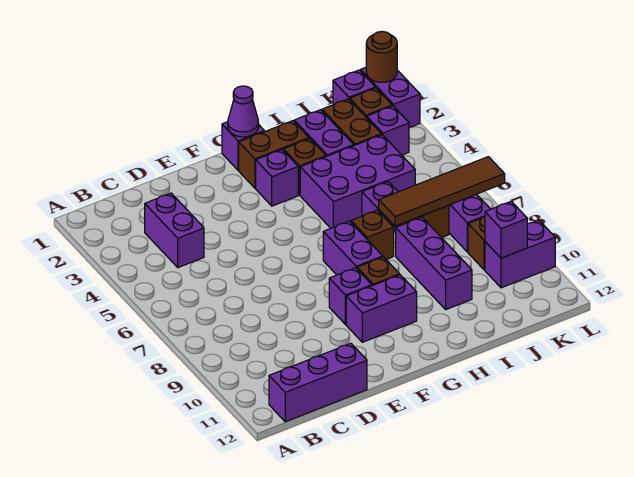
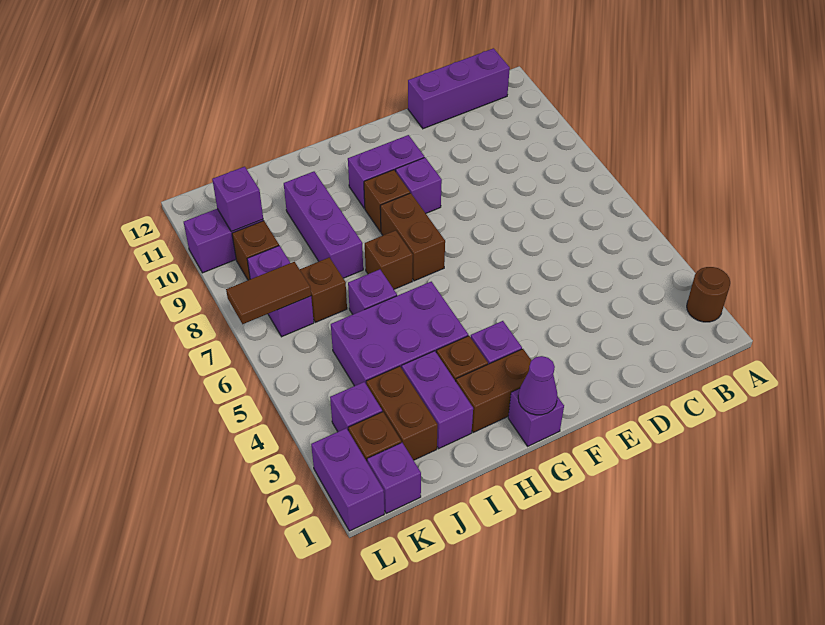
purple 1x2 brick [145,193,204,268] -> none
purple 1x2 brick [323,221,383,275] -> brown 1x2 brick [380,193,445,281]
brown 1x4 tile [379,157,505,226] -> brown 1x2 tile [226,262,311,324]
brown 1x1 round brick [366,31,397,82] -> brown 1x1 round brick moved to [687,267,730,322]

